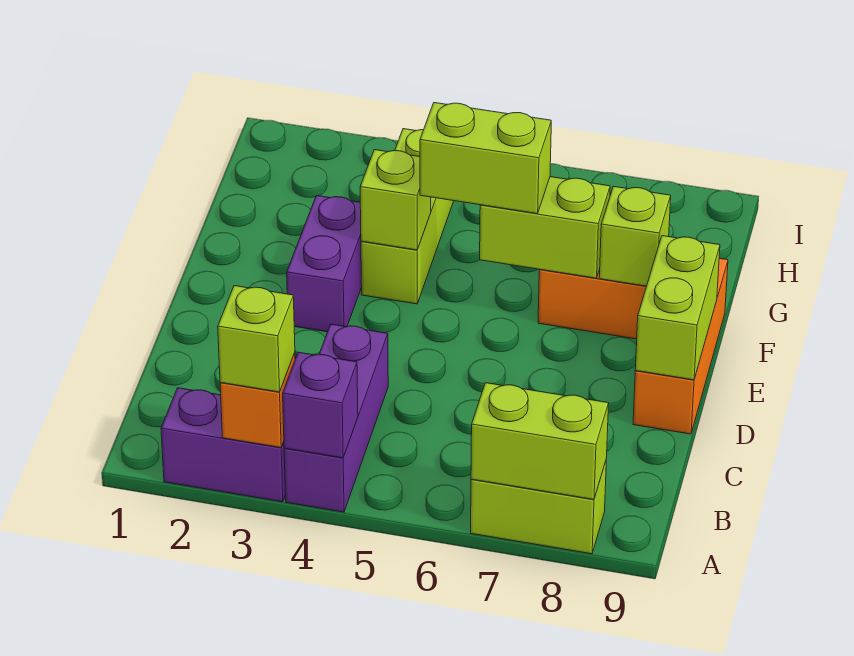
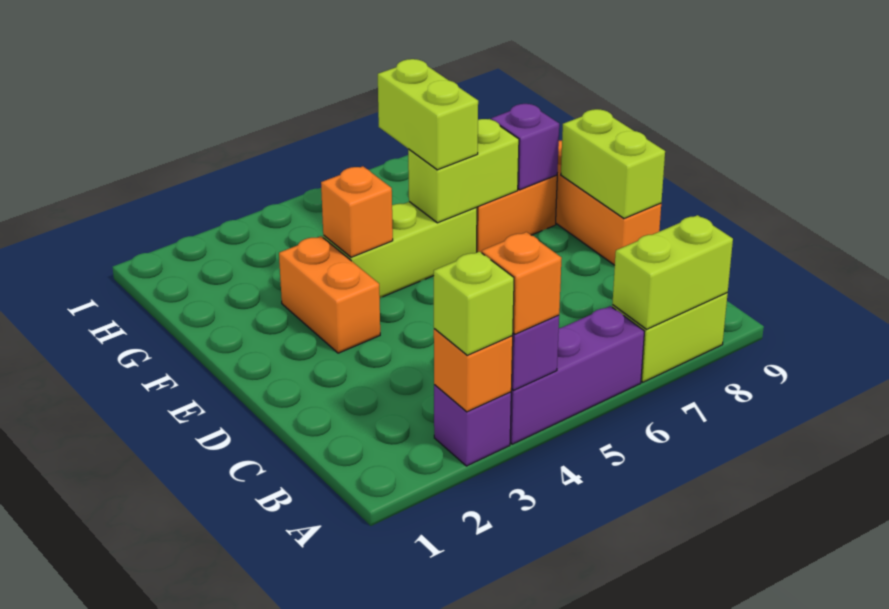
purple 1x2 brick [161,388,286,502] -> purple 1x1 brick [434,385,511,466]
purple 1x3 brick [284,324,388,512] -> purple 1x3 brick turned to [510,306,645,444]
none -> orange 1x1 brick [482,232,562,334]
purple 1x2 brick [287,196,362,332] -> orange 1x2 brick [279,236,380,353]
lime 1x3 brick [361,129,453,304] -> lime 1x3 brick turned to [323,202,477,298]
lime 1x1 brick [360,150,431,250] -> orange 1x1 brick [321,166,393,257]
lime 1x2 brick [420,103,551,214] -> lime 1x2 brick turned to [378,59,478,170]
lime 1x1 brick [599,186,671,286] -> purple 1x1 brick [491,104,559,190]

